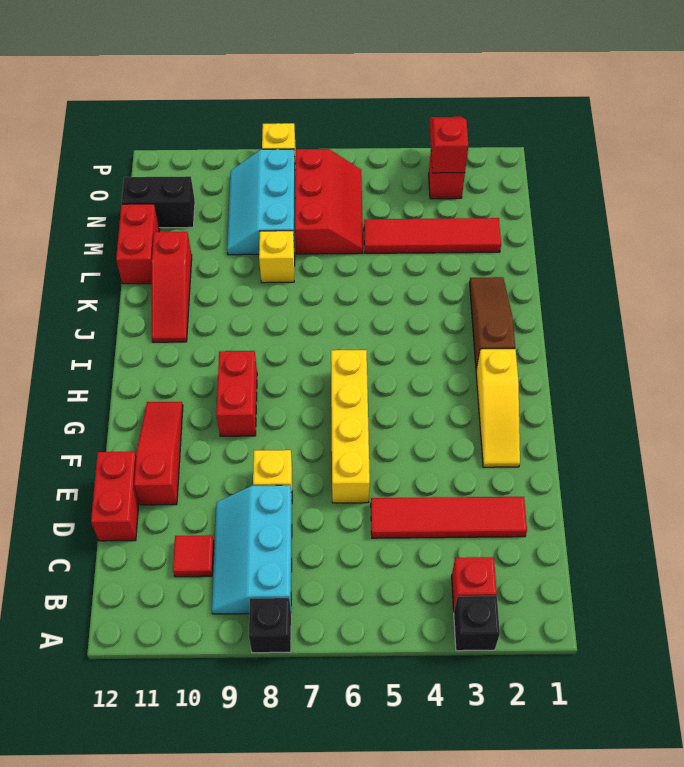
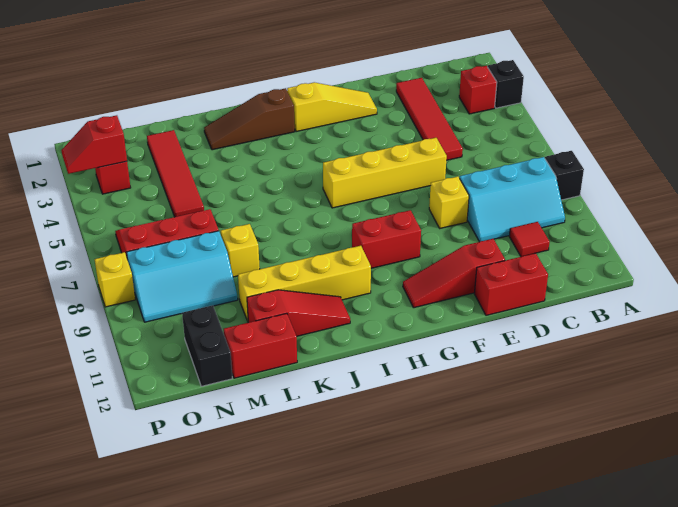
none -> yellow 1x4 brick [238,246,371,321]

